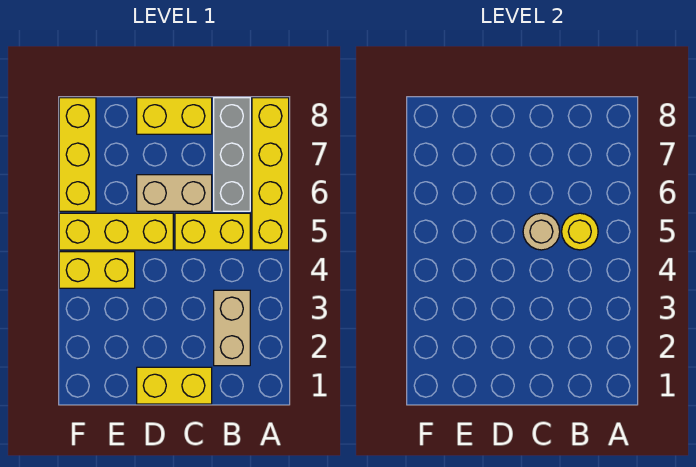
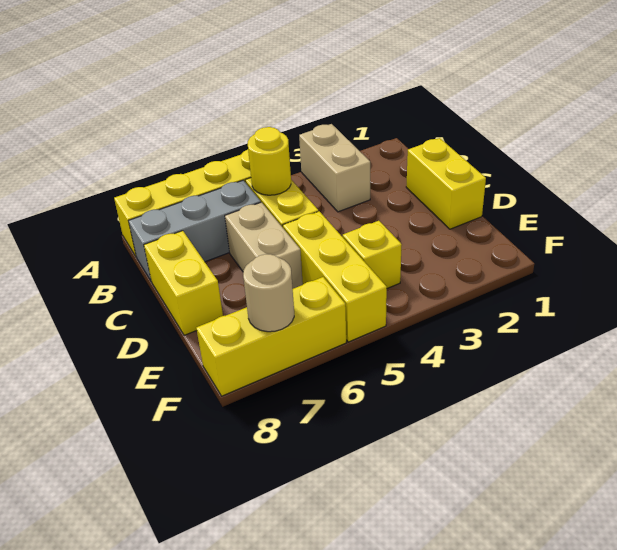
tan 1x2 brick [214,290,250,366] -> tan 1x2 brick turned to [299,124,370,212]
tan 1x1 round brick [523,213,560,250] -> tan 1x1 round brick moved to [243,254,294,332]
yellow 1x2 brick [59,252,135,288] -> yellow 1x1 brick [343,221,402,288]

